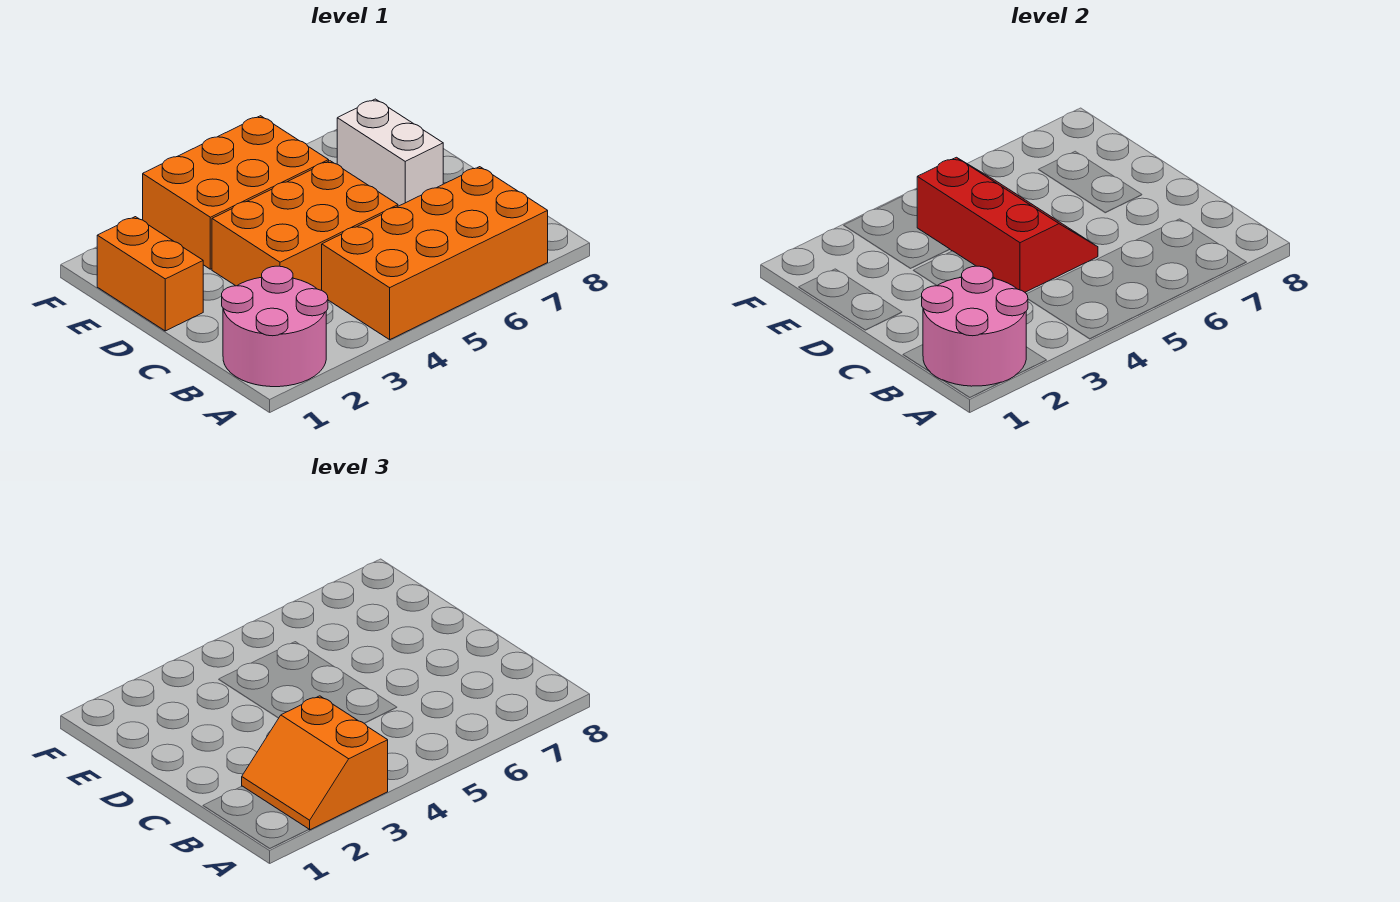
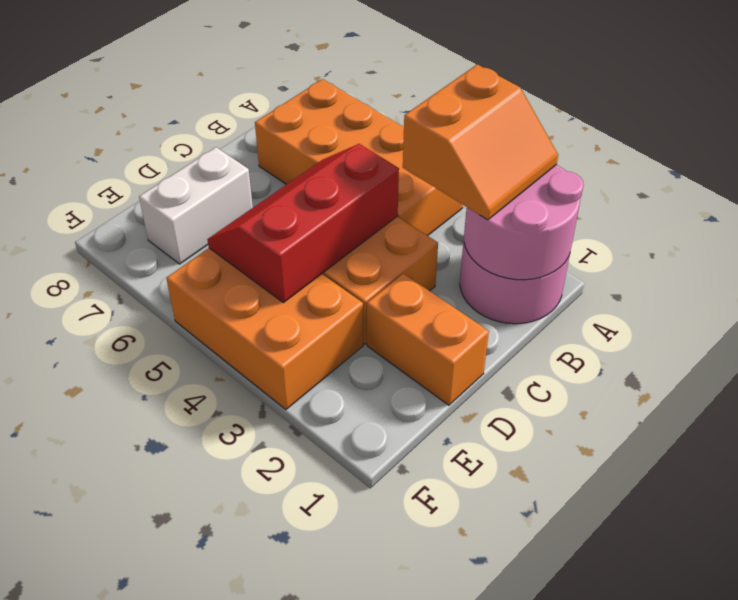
orange 1x2 brick [97,217,203,331] -> orange 1x2 brick turned to [367,274,489,405]

